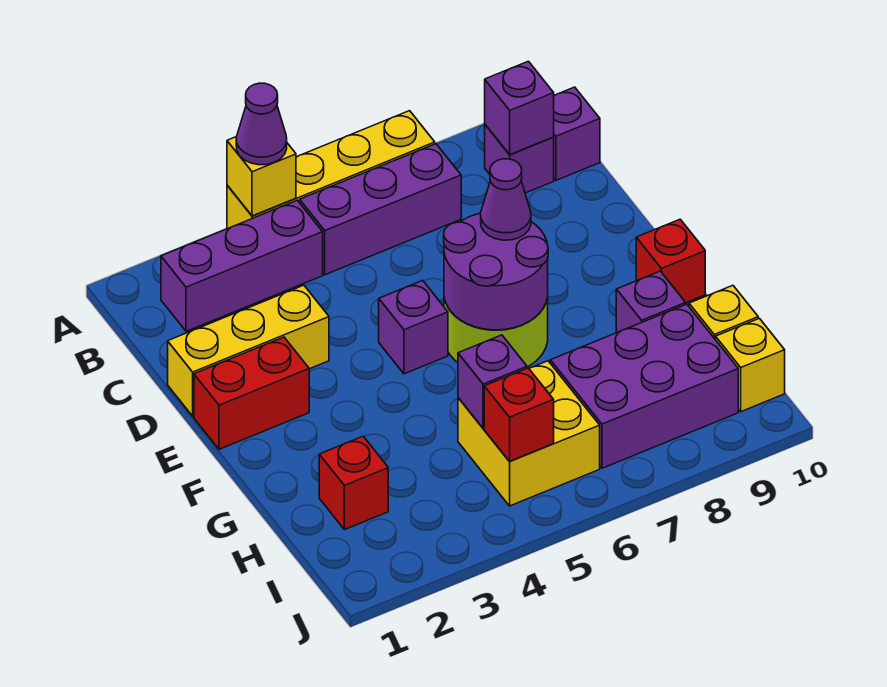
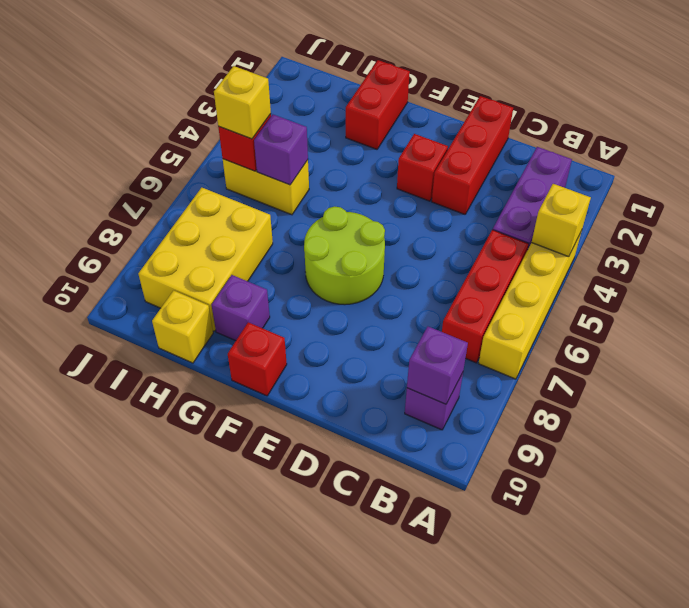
purple 1x1 cone [236,83,287,165] -> none
purple 1x3 brick [300,144,461,275] -> red 1x3 brick [442,230,529,363]
purple 1x1 brick [554,87,600,180] -> none
yellow 1x3 brick [168,285,329,416] -> red 1x3 brick [432,96,513,214]
red 1x2 brick [194,337,309,449] -> red 1x2 brick moved to [346,60,410,149]
purple 1x1 brick [379,281,448,374] -> none
purple 2x2 round brick [444,213,548,330] -> none
purple 1x1 cone [481,159,531,240] -> none
red 1x1 brick [319,436,388,530] -> red 1x1 brick moved to [397,134,448,201]
yellow 2x2 brick [458,361,600,506] -> yellow 1x2 brick [223,159,309,215]
purple 2x3 brick [550,304,738,468] -> yellow 2x3 brick [138,188,273,331]
yellow 1x1 brick [716,318,785,412] -> yellow 1x1 brick moved to [214,66,271,139]

